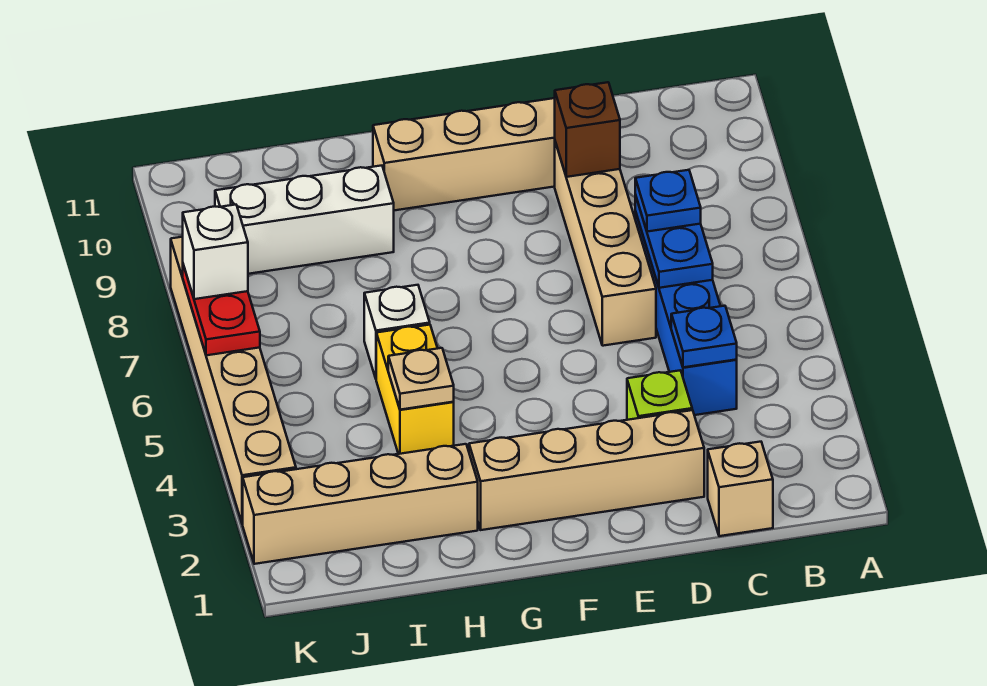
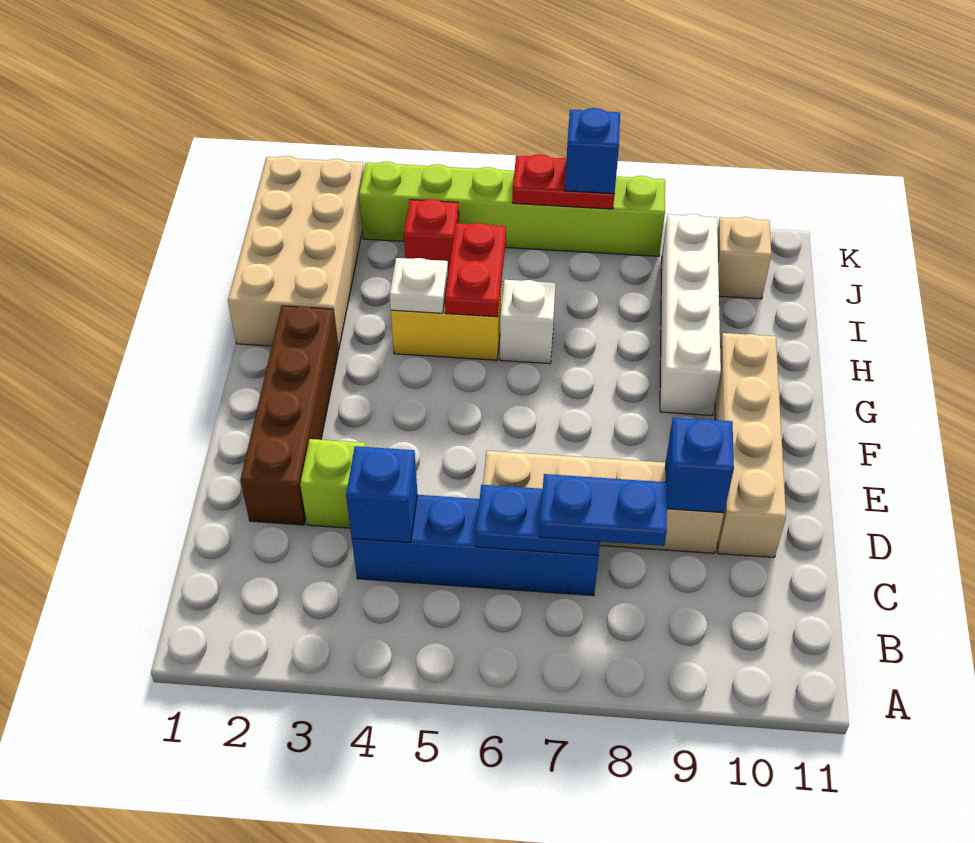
tan 1x1 brick [708,442,773,536] -> tan 1x1 brick moved to [717,217,771,299]
blue 1x1 plate [671,306,737,367] -> blue 1x1 brick [346,446,418,542]
blue 1x1 plate [635,170,701,232] -> blue 1x2 plate [540,474,667,546]
tan 1x4 brick [469,410,704,530] -> brown 1x4 brick [240,306,338,525]
brown 1x1 brick [555,82,620,177] -> blue 1x1 brick [665,417,734,513]
tan 1x4 brick [243,444,478,564] -> tan 2x4 brick [228,156,364,350]
tan 1x1 plate [388,348,454,410] -> white 1x1 plate [390,258,448,313]
none -> red 1x2 plate [445,223,506,317]
white 1x3 brick [215,166,394,274] -> white 1x4 brick [660,214,721,415]
none -> red 1x1 brick [404,199,459,273]
tan 1x6 brick [171,237,296,524] -> lime 1x6 brick [359,162,665,256]
white 1x1 brick [183,205,248,299] -> blue 1x1 brick [565,108,620,194]

